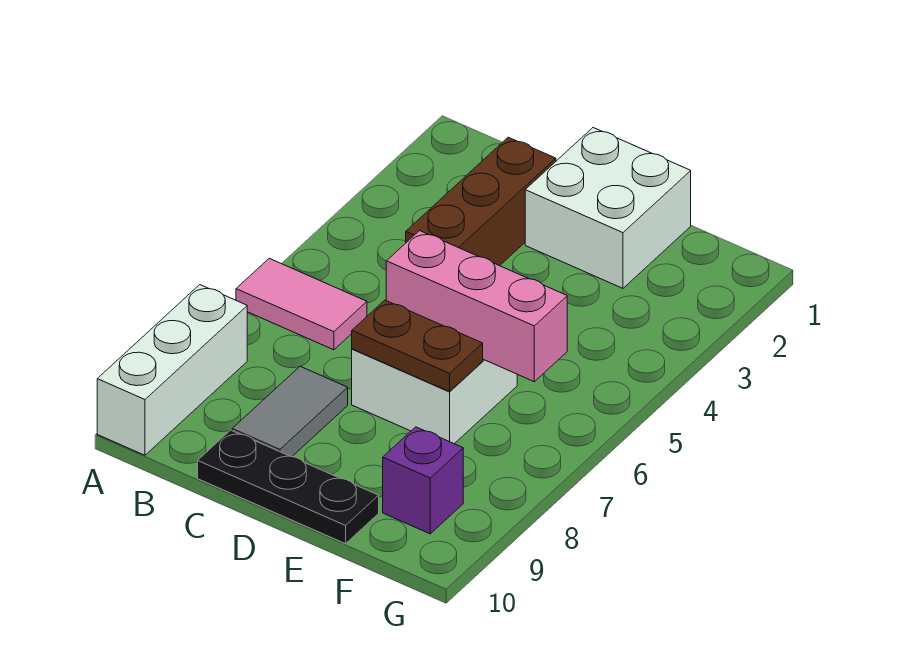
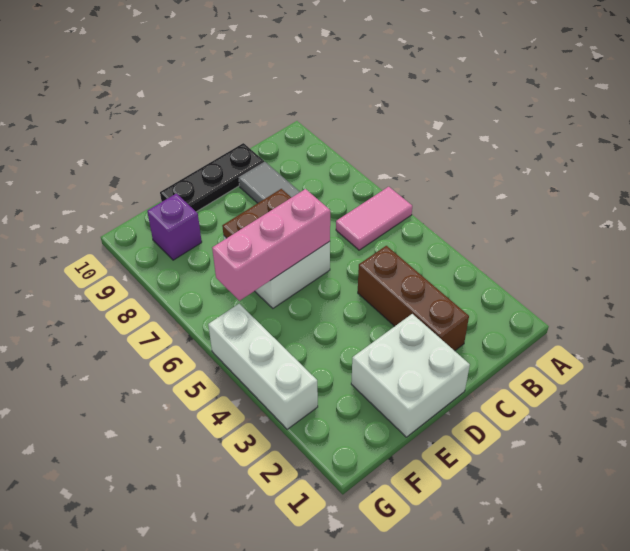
white 1x3 brick [97,285,247,455] -> white 1x3 brick moved to [208,304,318,429]

